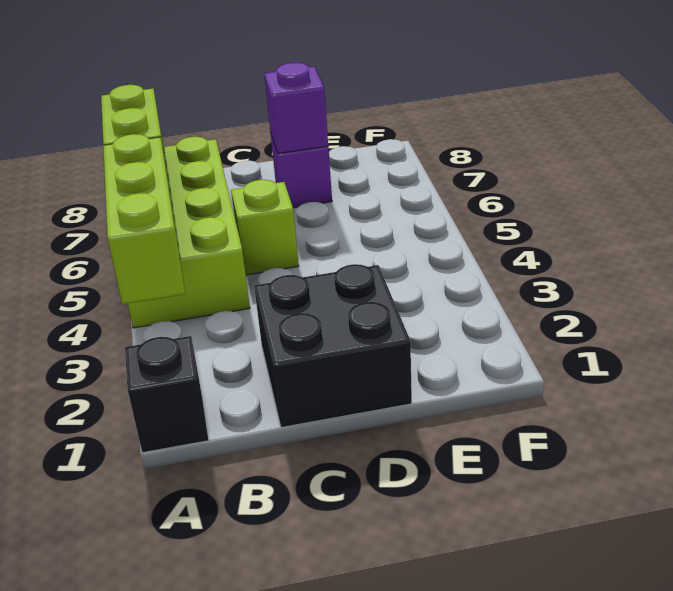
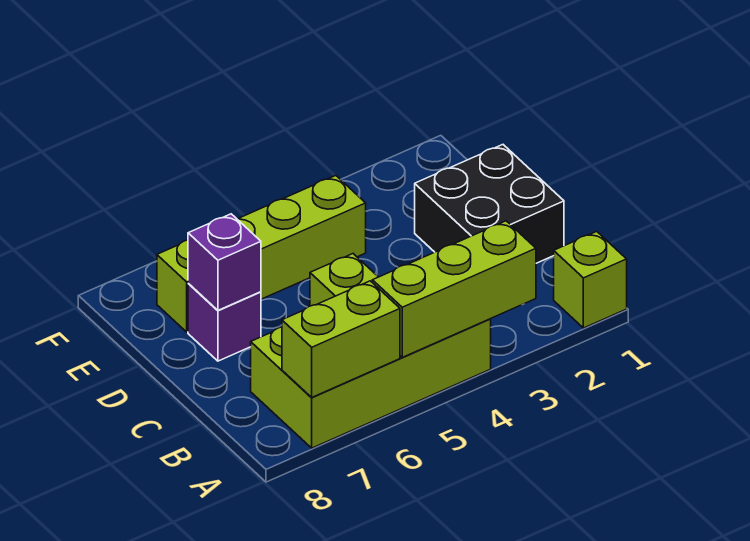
black 1x1 brick [125,336,209,453] -> lime 1x1 brick [554,231,627,328]
none -> lime 1x4 brick [157,176,366,332]

